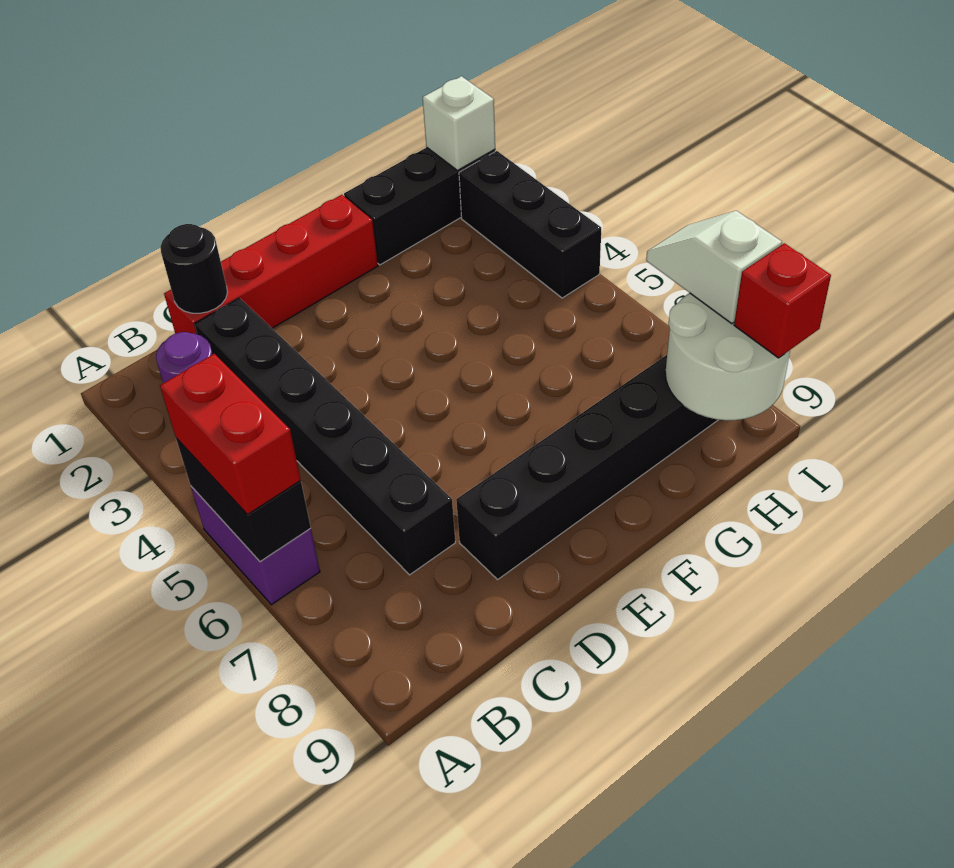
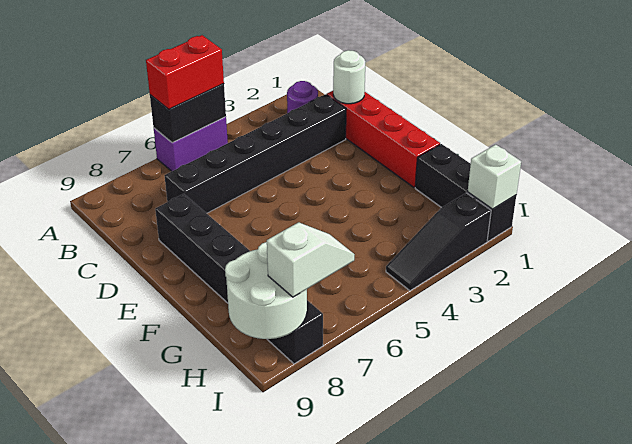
black 1x1 round brick [160,224,228,313] -> white 1x1 round brick [333,50,365,104]
black 1x3 brick [459,151,601,298] -> black 1x3 slope [386,193,491,291]
red 1x1 brick [734,243,831,358] -> none

